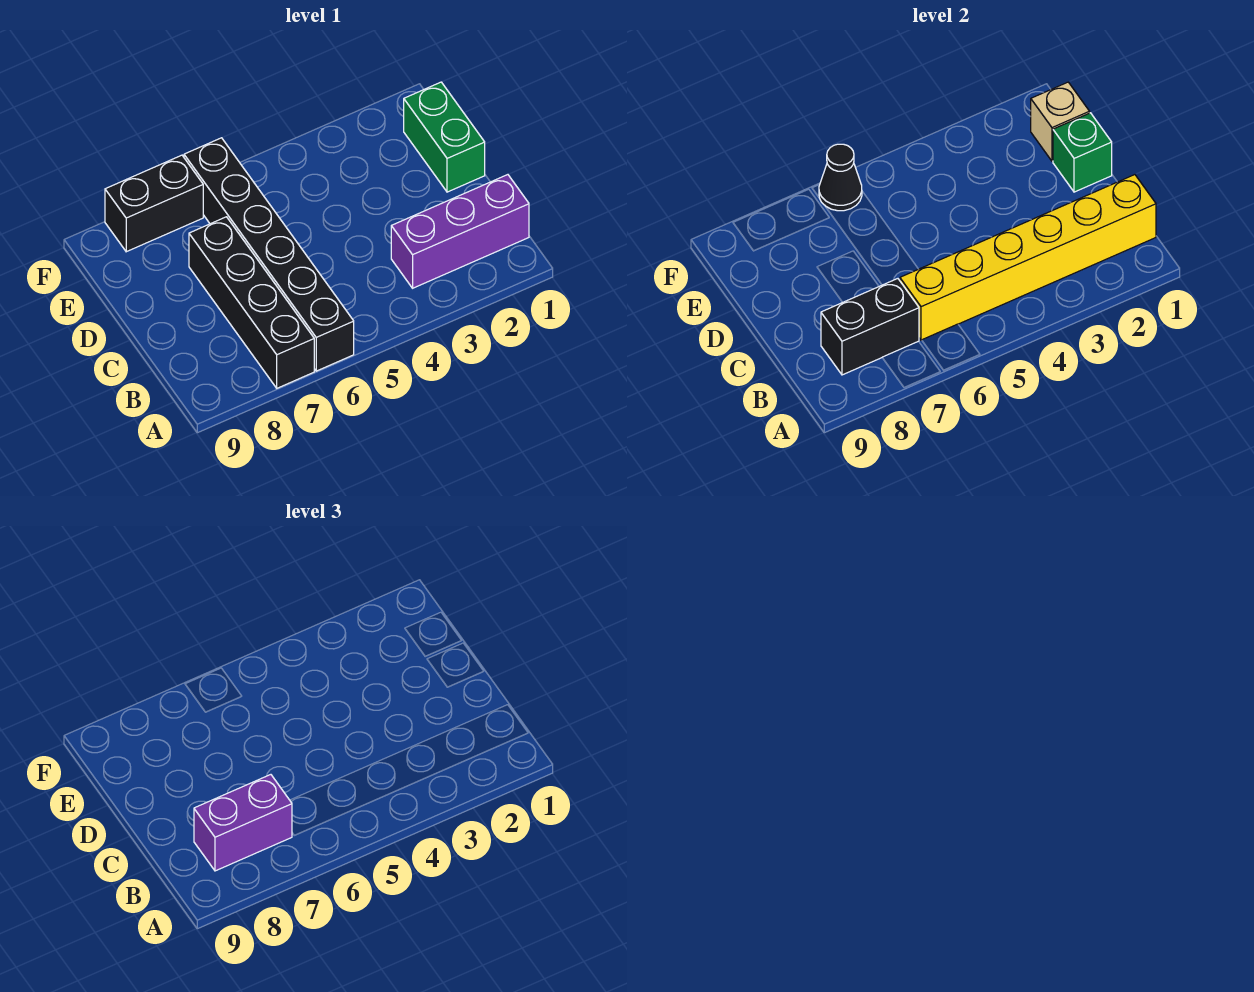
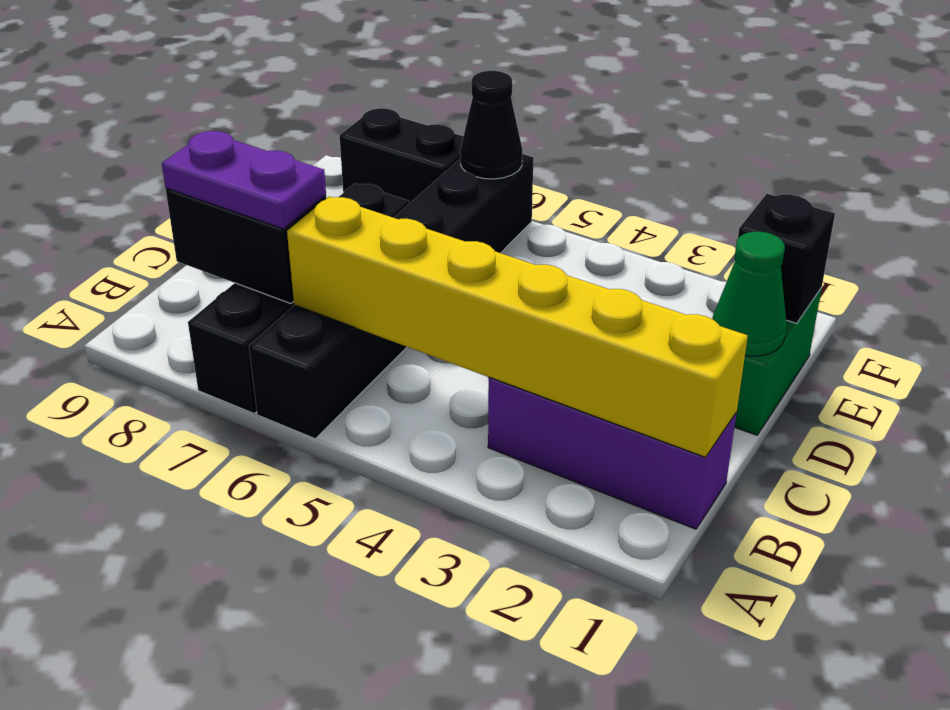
purple 1x2 brick [194,775,292,871] -> purple 1x2 plate [162,131,326,229]
green 1x1 brick [1053,113,1112,192] -> green 1x1 cone [712,232,787,356]
tan 1x1 brick [1031,82,1090,161] -> black 1x1 brick [738,194,835,324]

